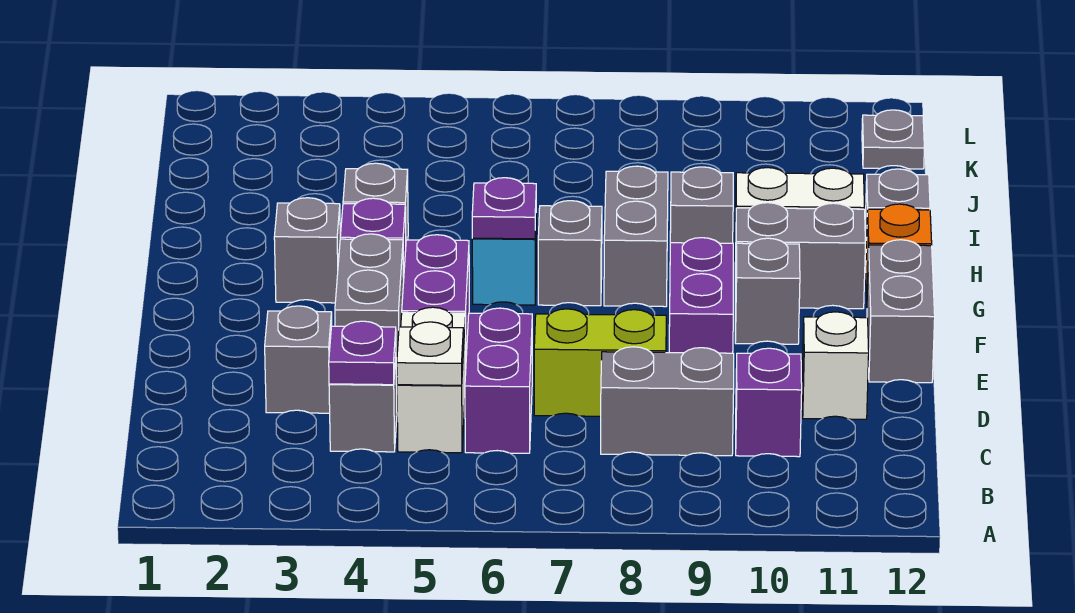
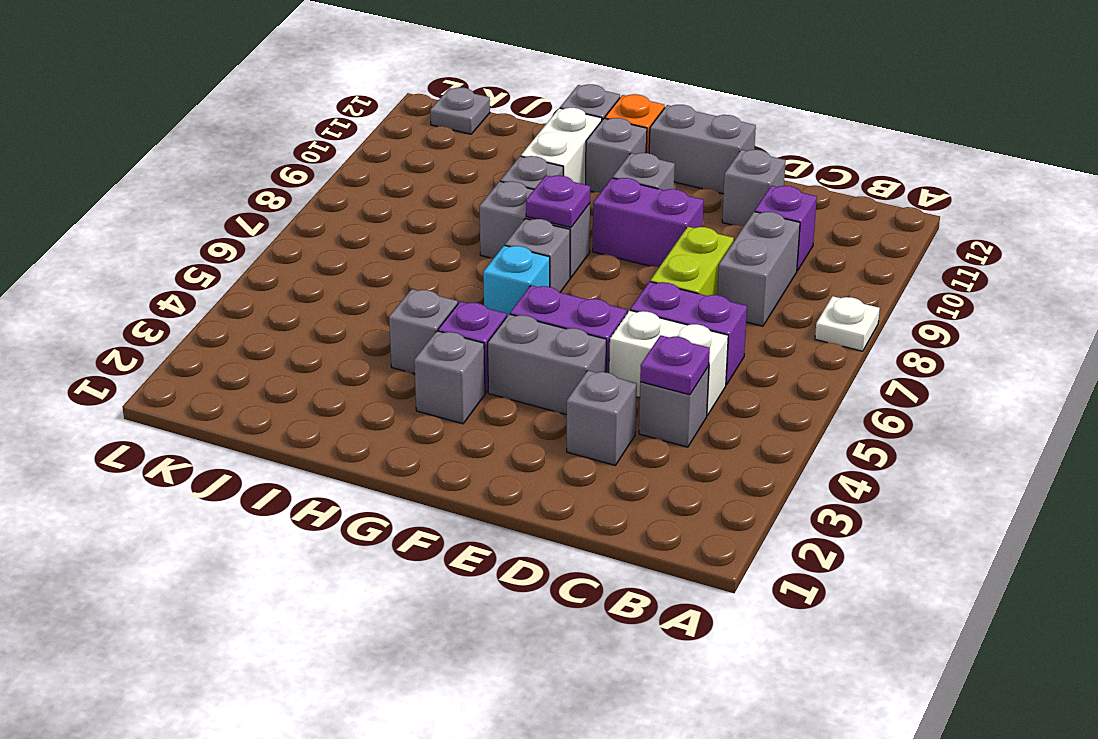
white 1x1 plate [397,322,464,385] -> white 1x1 plate moved to [815,296,880,351]
white 1x1 brick [802,312,869,419] -> grey 1x1 brick [722,150,786,226]
purple 1x1 plate [472,178,536,239] -> purple 1x1 plate moved to [526,175,590,227]
grey 1x2 brick [735,203,865,309] -> grey 1x1 brick [586,118,647,192]

